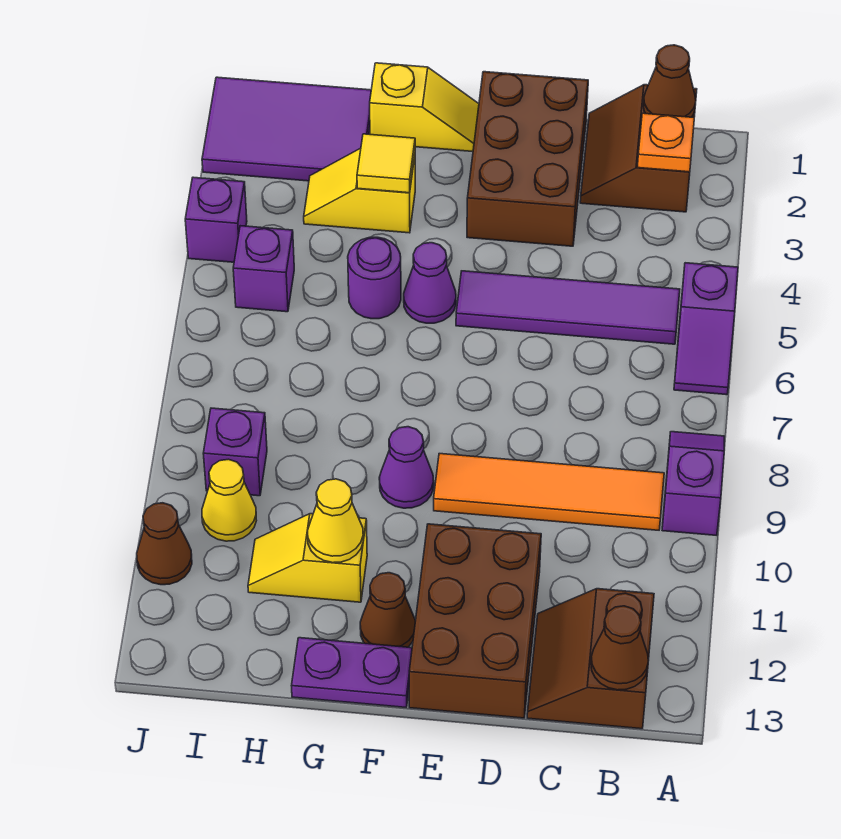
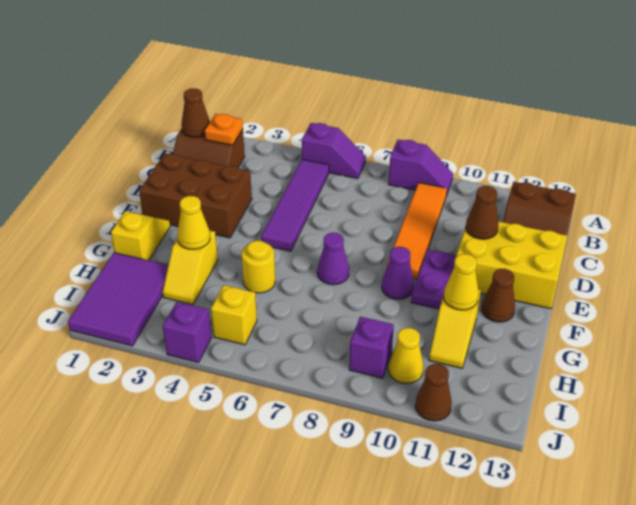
purple 1x2 slope [662,432,724,535] -> purple 1x2 slope turned to [389,139,453,195]
brown 1x1 cone [591,606,648,690] -> brown 1x1 cone moved to [466,186,498,239]
brown 2x3 brick [409,524,541,718] -> yellow 2x3 brick [456,221,567,309]
purple 1x1 cone [404,243,456,323] -> purple 1x1 cone moved to [317,233,349,285]
purple 1x2 plate [292,638,412,707] -> purple 1x2 plate moved to [411,250,456,309]
yellow 1x1 tile [357,134,415,193] -> yellow 1x1 cone [177,196,210,249]
purple 1x1 round brick [348,237,401,319] -> yellow 1x1 round brick [242,241,275,293]
purple 1x1 brick [233,226,294,312] -> yellow 1x1 brick [211,285,257,345]

